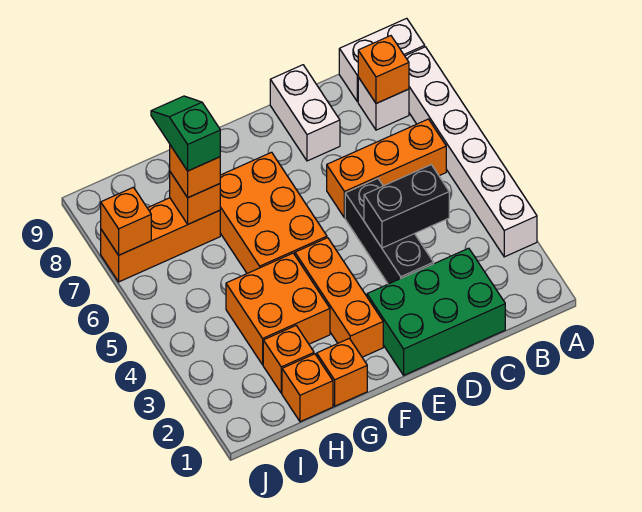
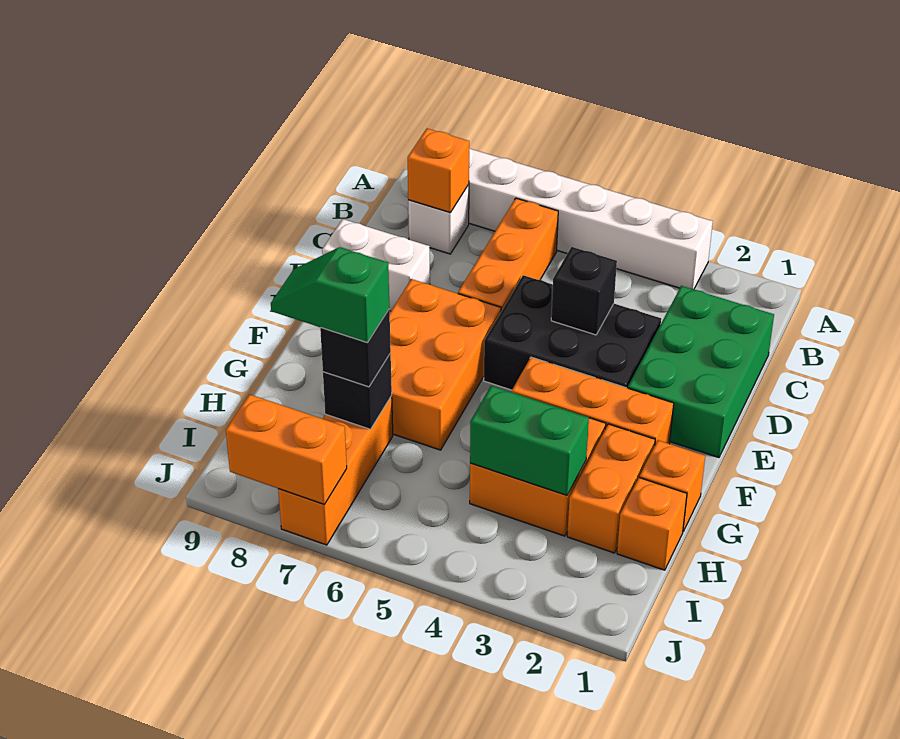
white 1x2 brick [339,18,425,102] -> none
black 1x2 brick [364,165,449,248] -> black 1x1 brick [551,247,617,335]
black 1x3 brick [345,179,434,284] -> black 2x3 brick [484,275,661,390]
orange 2x3 brick [220,152,327,273] -> orange 2x3 brick turned to [390,279,501,450]
orange 1x1 brick [263,326,314,393] -> orange 1x2 brick [567,424,655,553]
none -> green 1x2 brick [470,386,589,496]
orange 1x1 brick [170,172,220,224] -> black 1x1 brick [323,353,392,429]
orange 1x1 brick [170,145,220,198] -> black 1x1 brick [320,310,391,387]
orange 1x1 brick [101,187,151,255] -> orange 1x2 brick [226,394,347,504]

